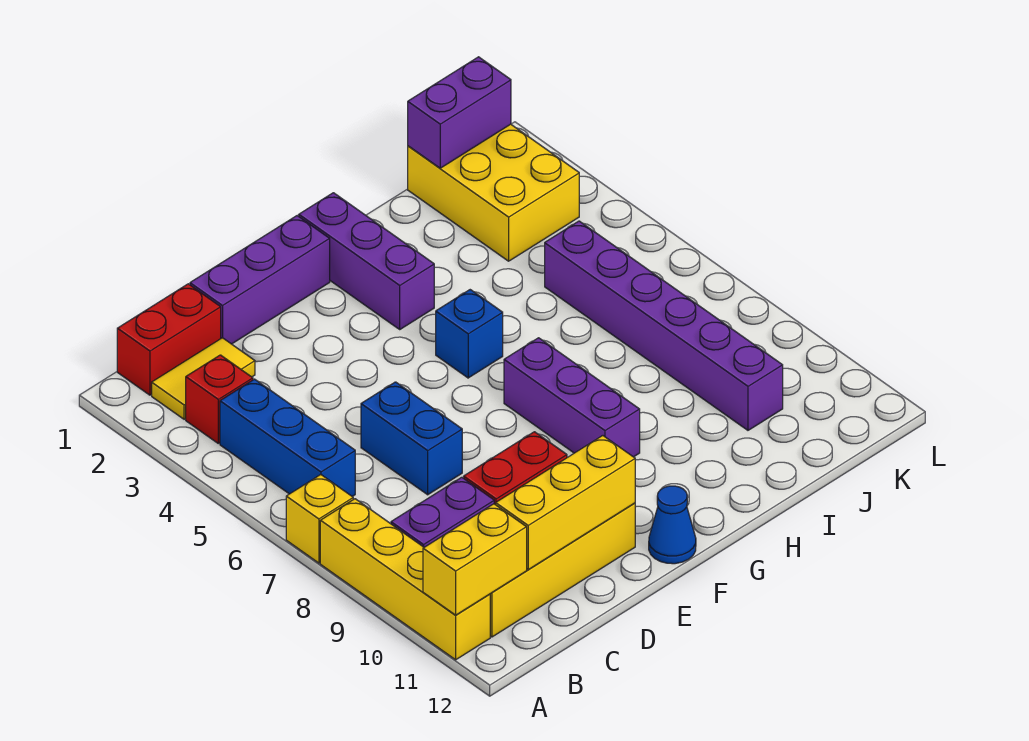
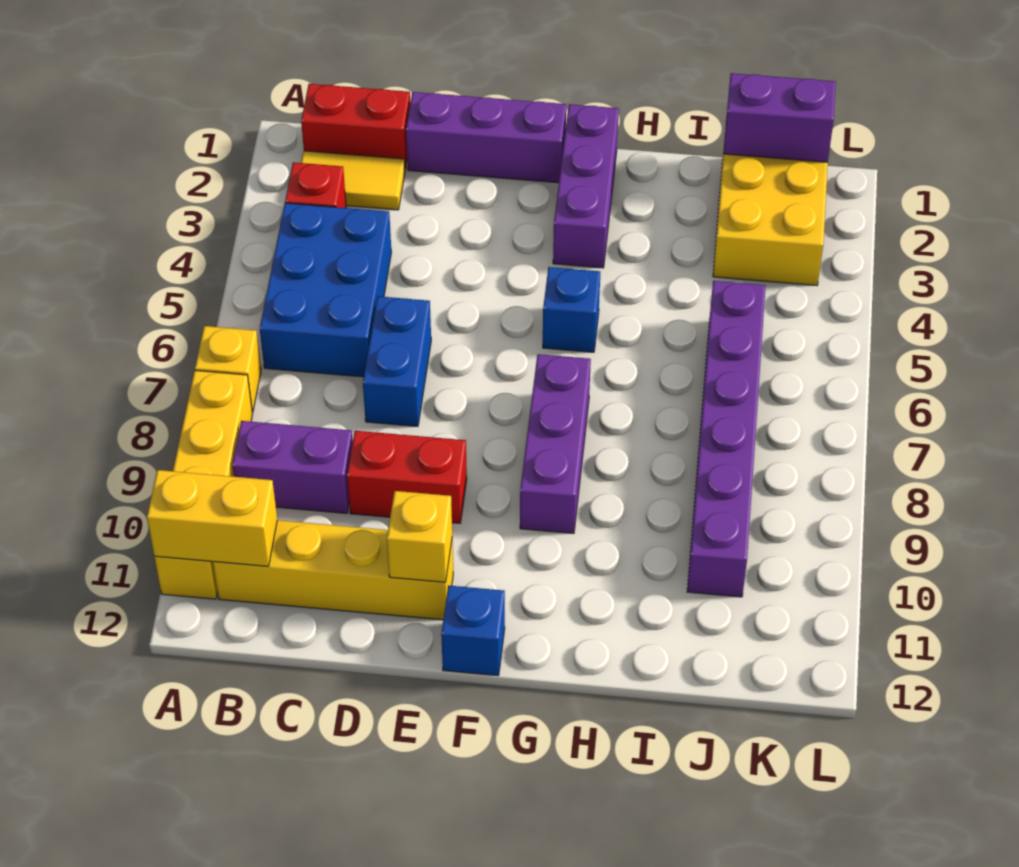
blue 1x3 brick [220,379,355,497] -> blue 2x3 brick [260,203,391,377]
yellow 1x3 brick [496,436,635,569] -> yellow 1x1 brick [387,491,452,582]
blue 1x1 cone [649,486,696,564] -> blue 1x1 brick [441,586,505,676]

